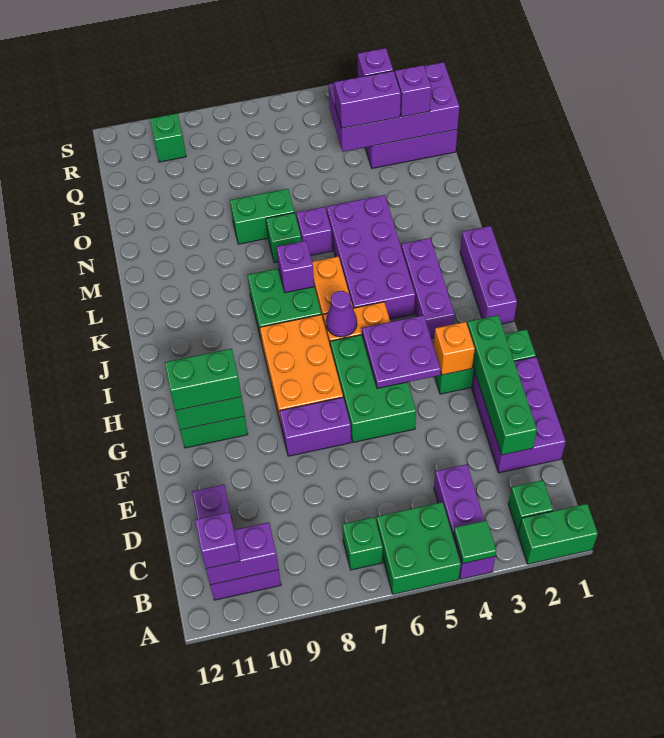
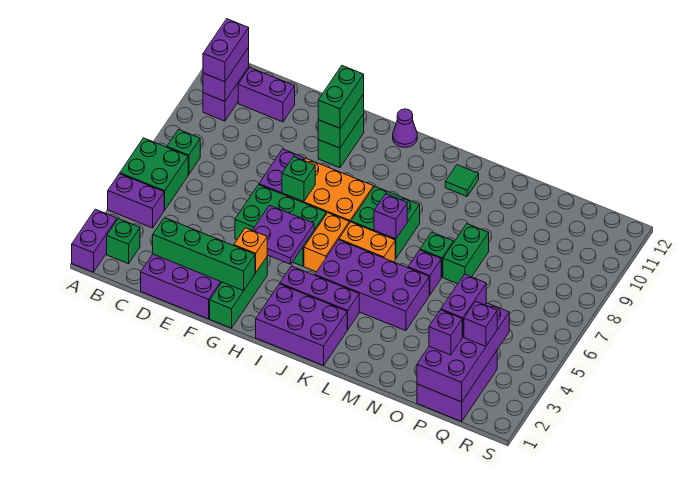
green 1x2 brick [518,504,598,564] -> purple 1x2 brick [72,209,117,272]
purple 1x3 brick [434,464,495,579] -> purple 1x2 brick [108,174,164,228]
green 1x1 tile [454,520,496,563] -> green 1x1 tile moved to [445,165,479,196]
purple 1x1 brick [195,512,240,569] -> purple 1x2 brick [203,19,249,82]
purple 1x3 brick [460,226,517,324] -> purple 2x3 brick [256,284,347,366]
purple 1x1 cone [326,291,357,337] -> purple 1x1 cone moved to [393,109,417,147]
green 1x1 brick [150,113,186,162] -> green 1x1 brick moved to [282,156,315,202]

